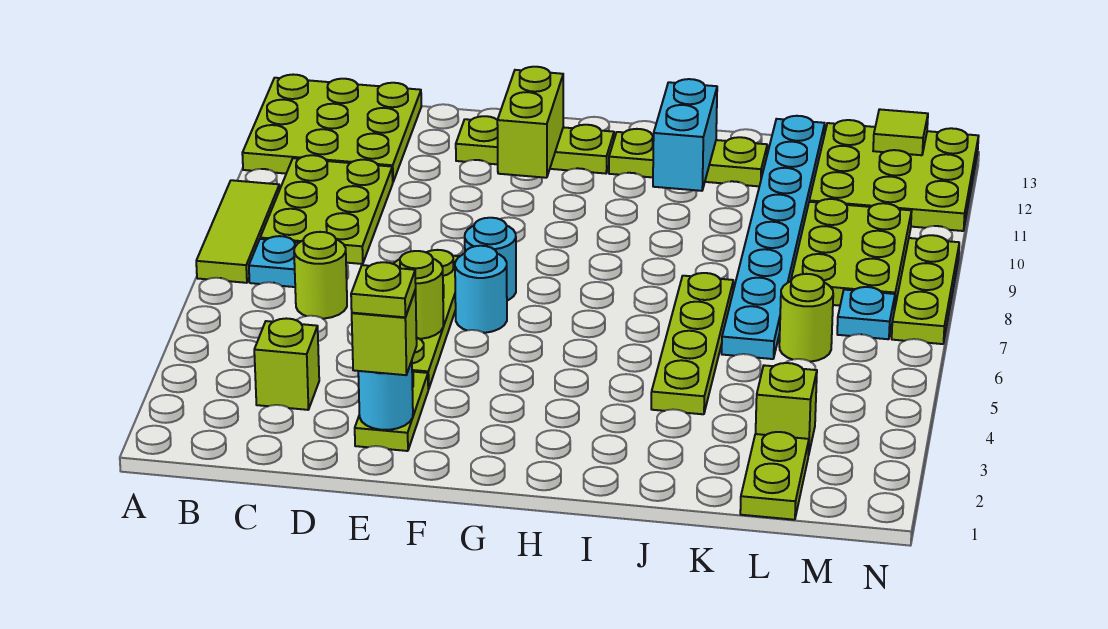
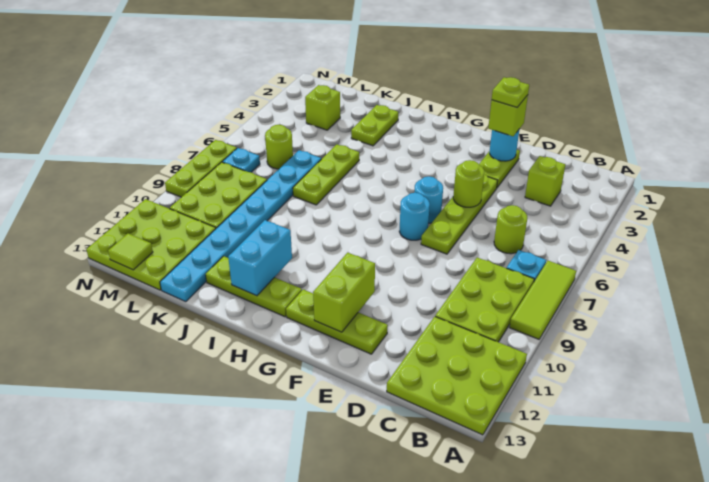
lime 1x4 plate [651,273,733,414] -> lime 1x3 plate [293,145,359,205]
lime 1x2 plate [740,432,809,520] -> lime 1x2 plate moved to [351,105,398,146]

